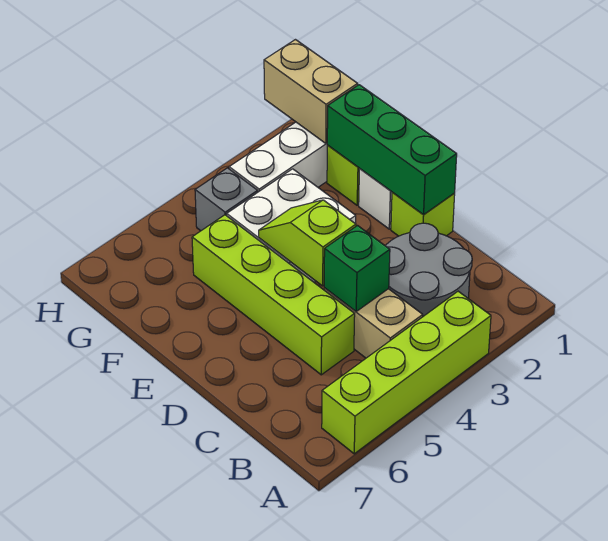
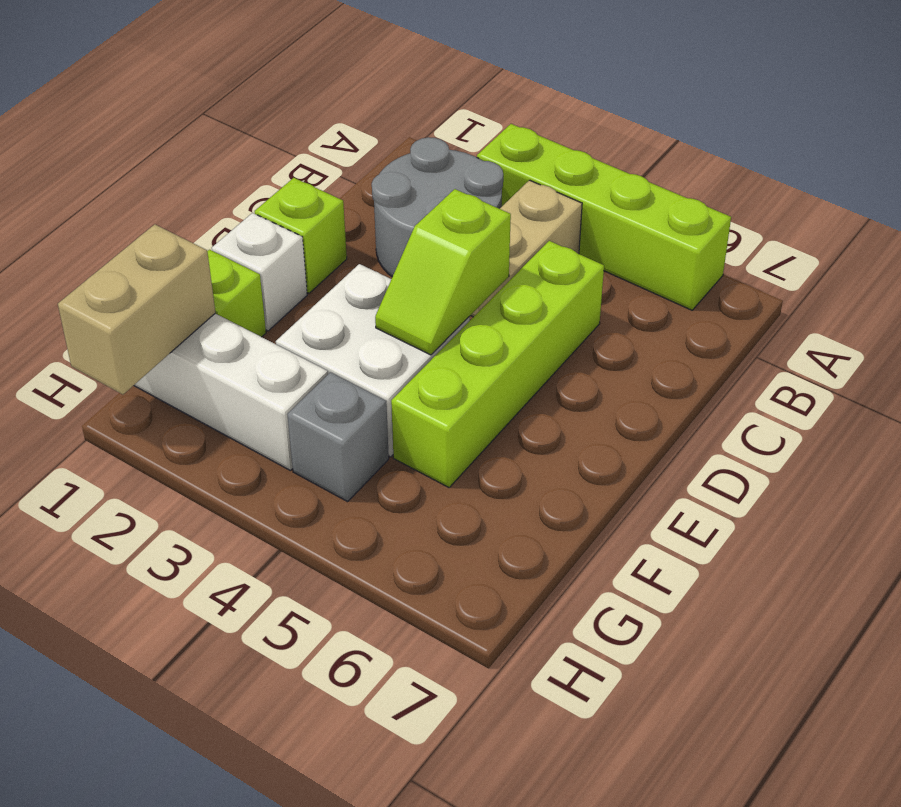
green 1x1 brick [324,226,390,311] -> none
green 1x3 brick [327,85,457,215] -> none

